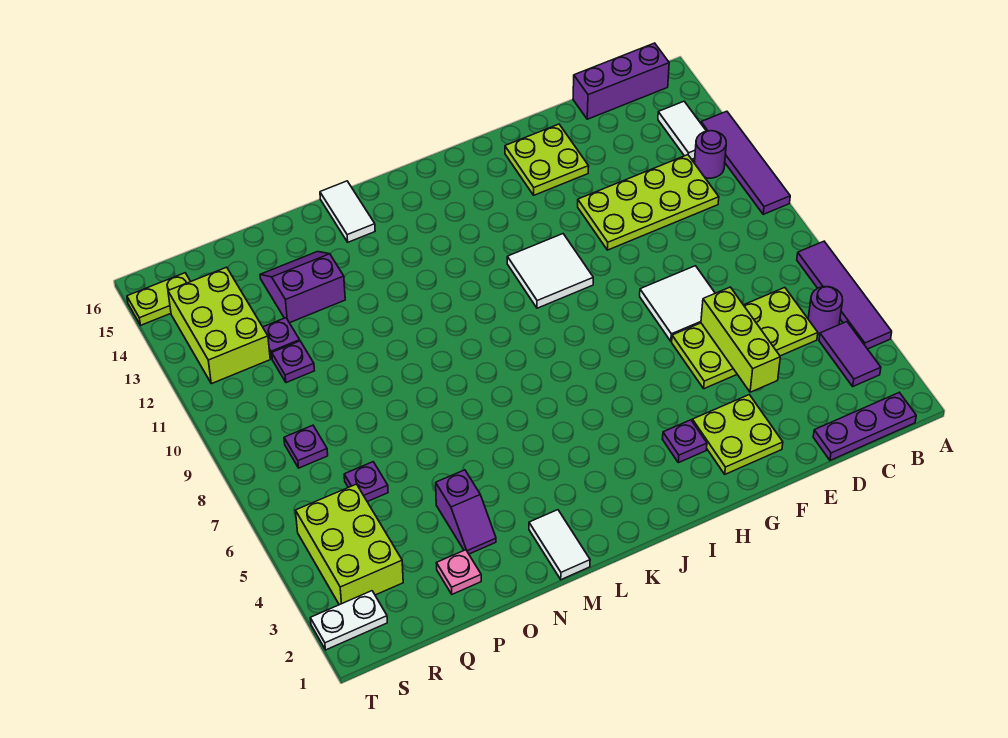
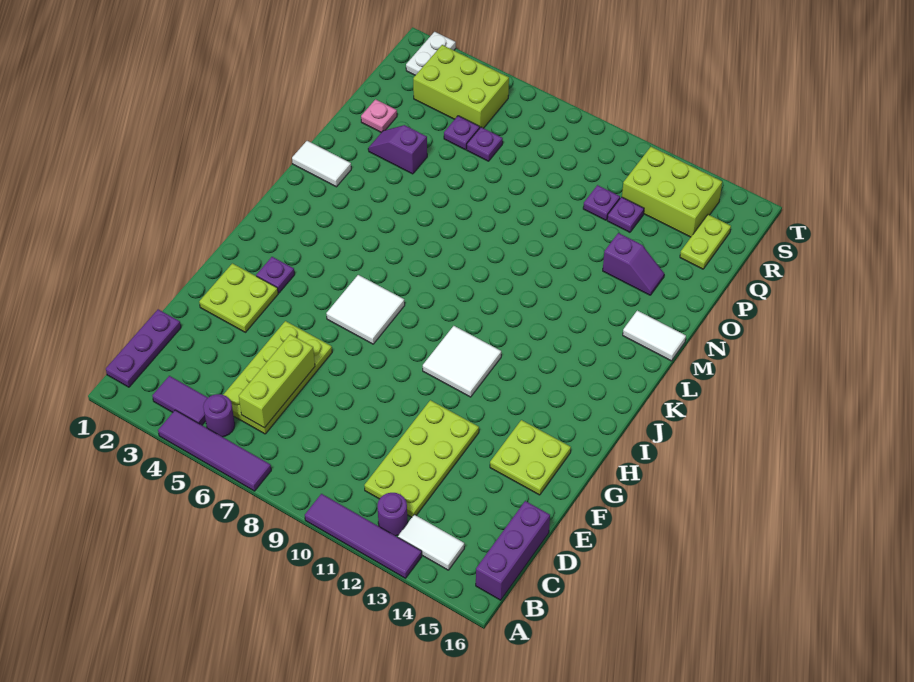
lime 1x3 brick [701,287,780,392] -> lime 1x3 brick turned to [239,334,315,428]
white 2x2 tile [640,266,715,341] -> white 2x2 tile moved to [326,275,405,344]
purple 2x2 slope [260,252,345,323] -> purple 1x2 slope [603,233,664,295]
purple 1x1 plate [284,425,328,468] -> purple 1x1 plate moved to [444,116,480,150]
lime 1x2 plate [127,273,191,325] -> lime 1x2 plate moved to [680,215,731,269]

